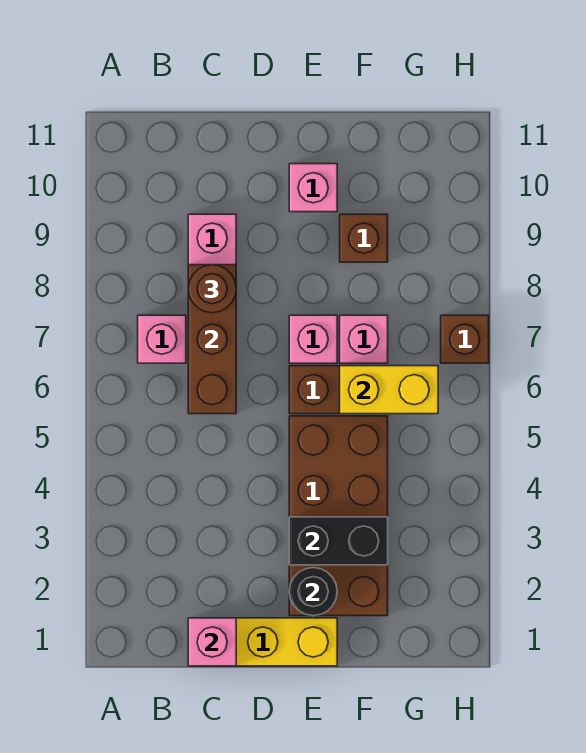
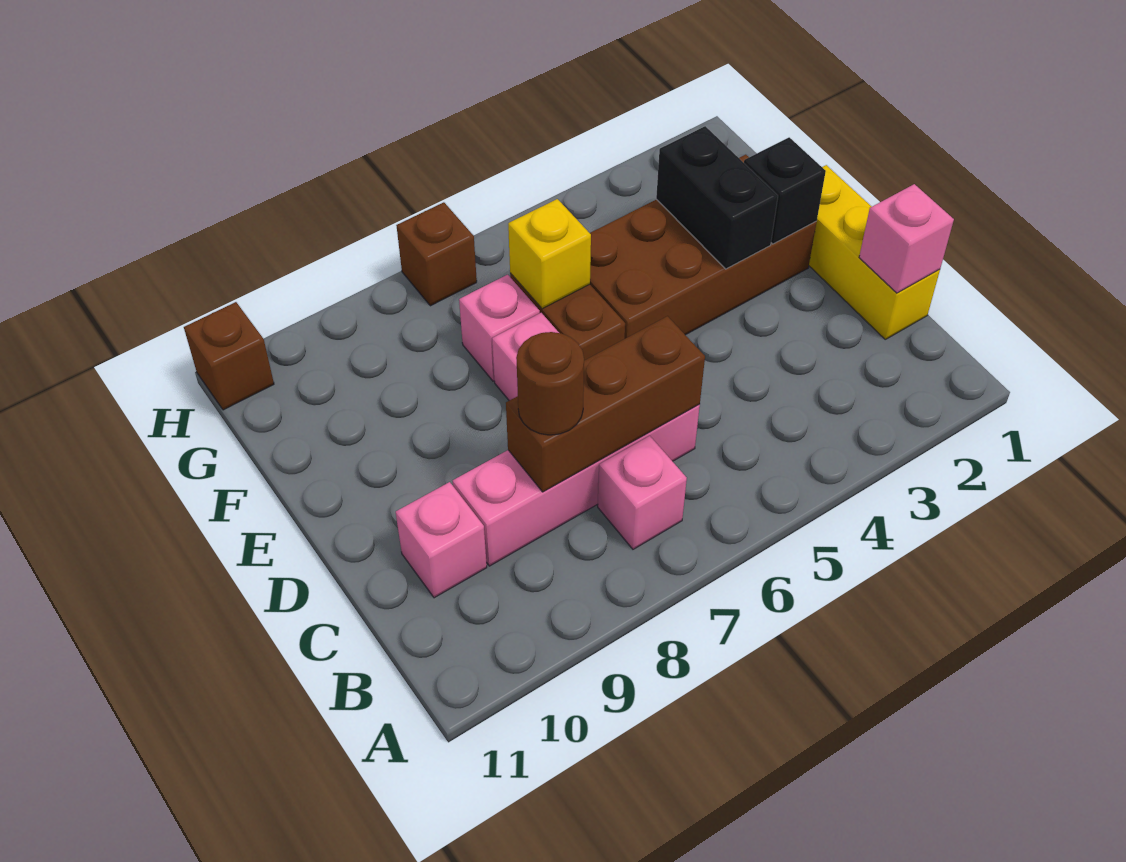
black 1x1 round brick [289,568,337,616] -> black 1x1 brick [744,137,826,244]
pink 1x1 brick [289,164,337,212] -> pink 1x1 brick moved to [396,482,487,598]
yellow 1x2 brick [340,366,438,414] -> yellow 1x1 brick [508,199,591,309]
brown 1x1 brick [340,214,388,262] -> brown 1x1 brick moved to [184,302,274,410]

